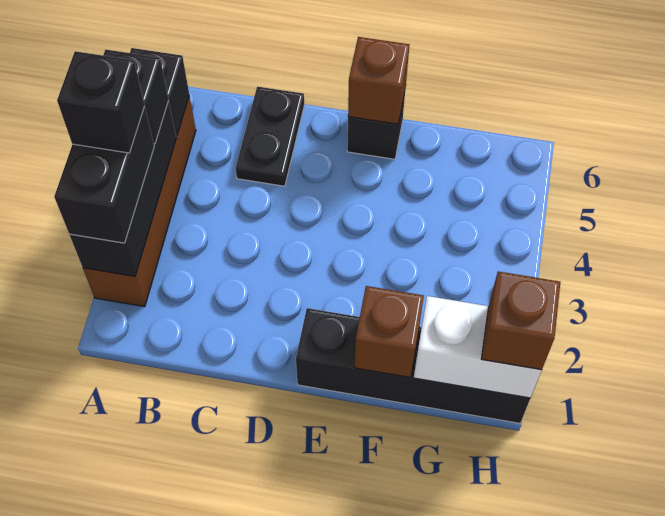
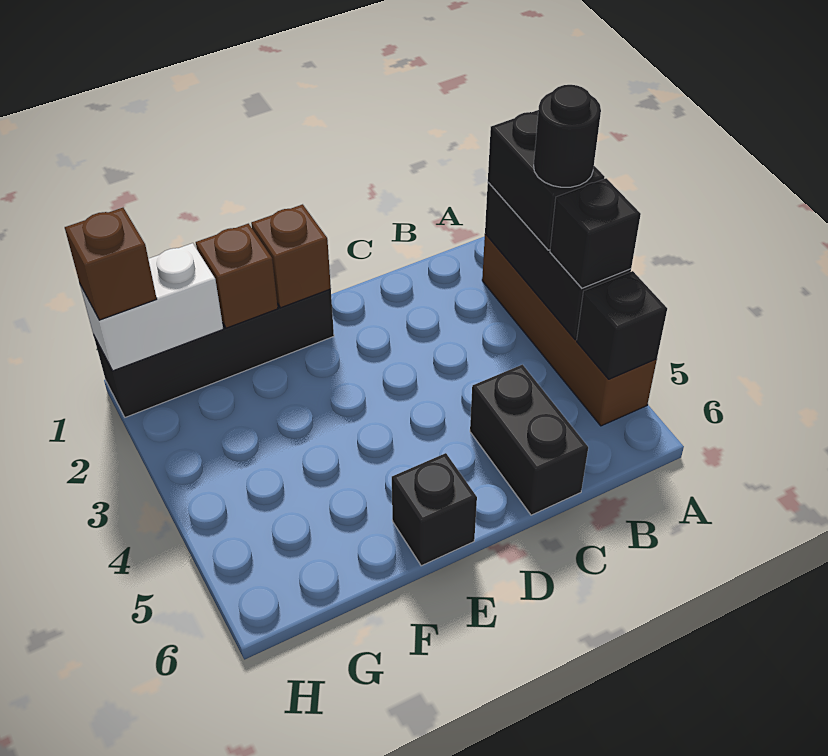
black 1x1 brick [57,51,145,153] -> black 1x1 round brick [534,85,601,187]
black 1x2 plate [236,87,304,186] -> black 1x2 brick [470,365,588,515]
brown 1x1 brick [348,37,409,124] -> brown 1x1 brick moved to [251,204,331,308]

